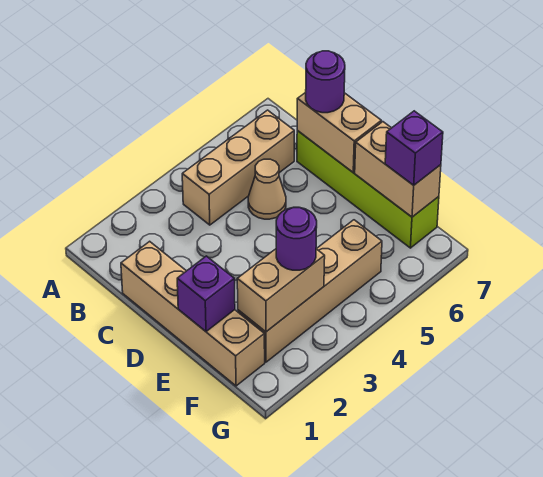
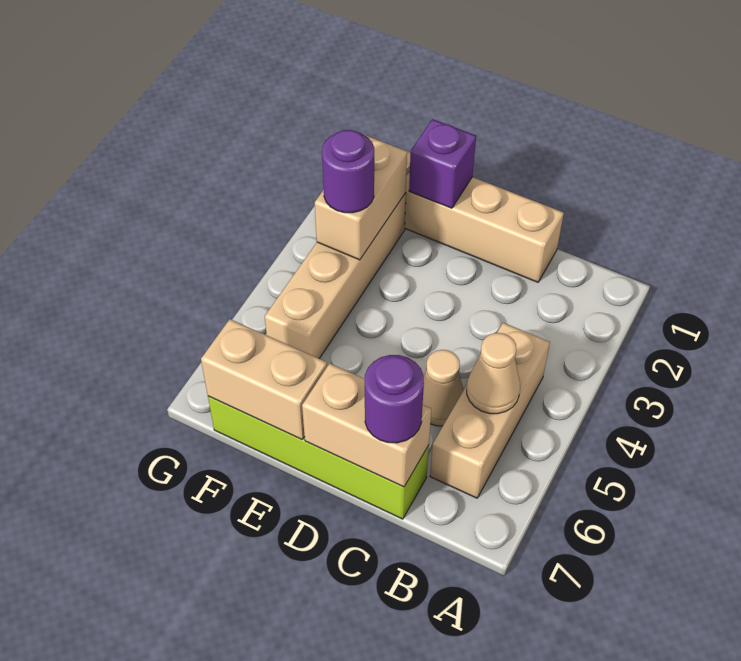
none -> tan 1x1 cone [467,333,520,414]
purple 1x1 brick [385,111,443,185] -> none

